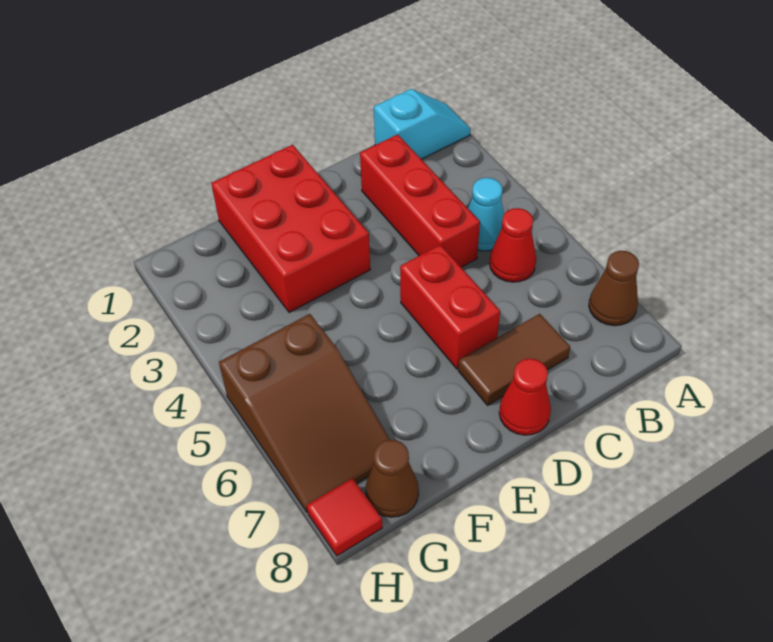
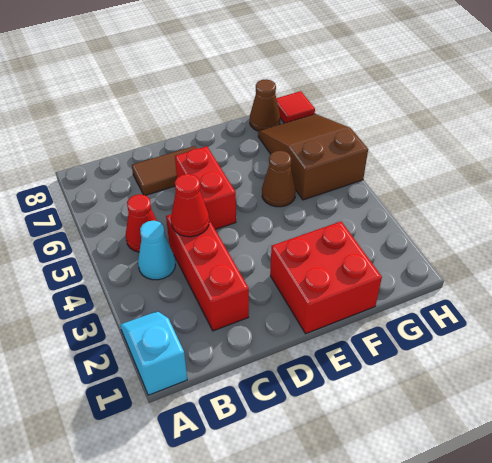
cyan 1x2 slope [374,89,470,159] -> cyan 1x2 slope turned to [120,311,187,395]
brown 1x1 cone [589,251,639,326] -> brown 1x1 cone moved to [262,151,296,207]
red 1x1 cone [499,359,551,435] -> red 1x1 cone moved to [171,174,209,237]
red 2x3 brick [211,145,370,313] -> red 2x2 brick [270,222,382,334]

